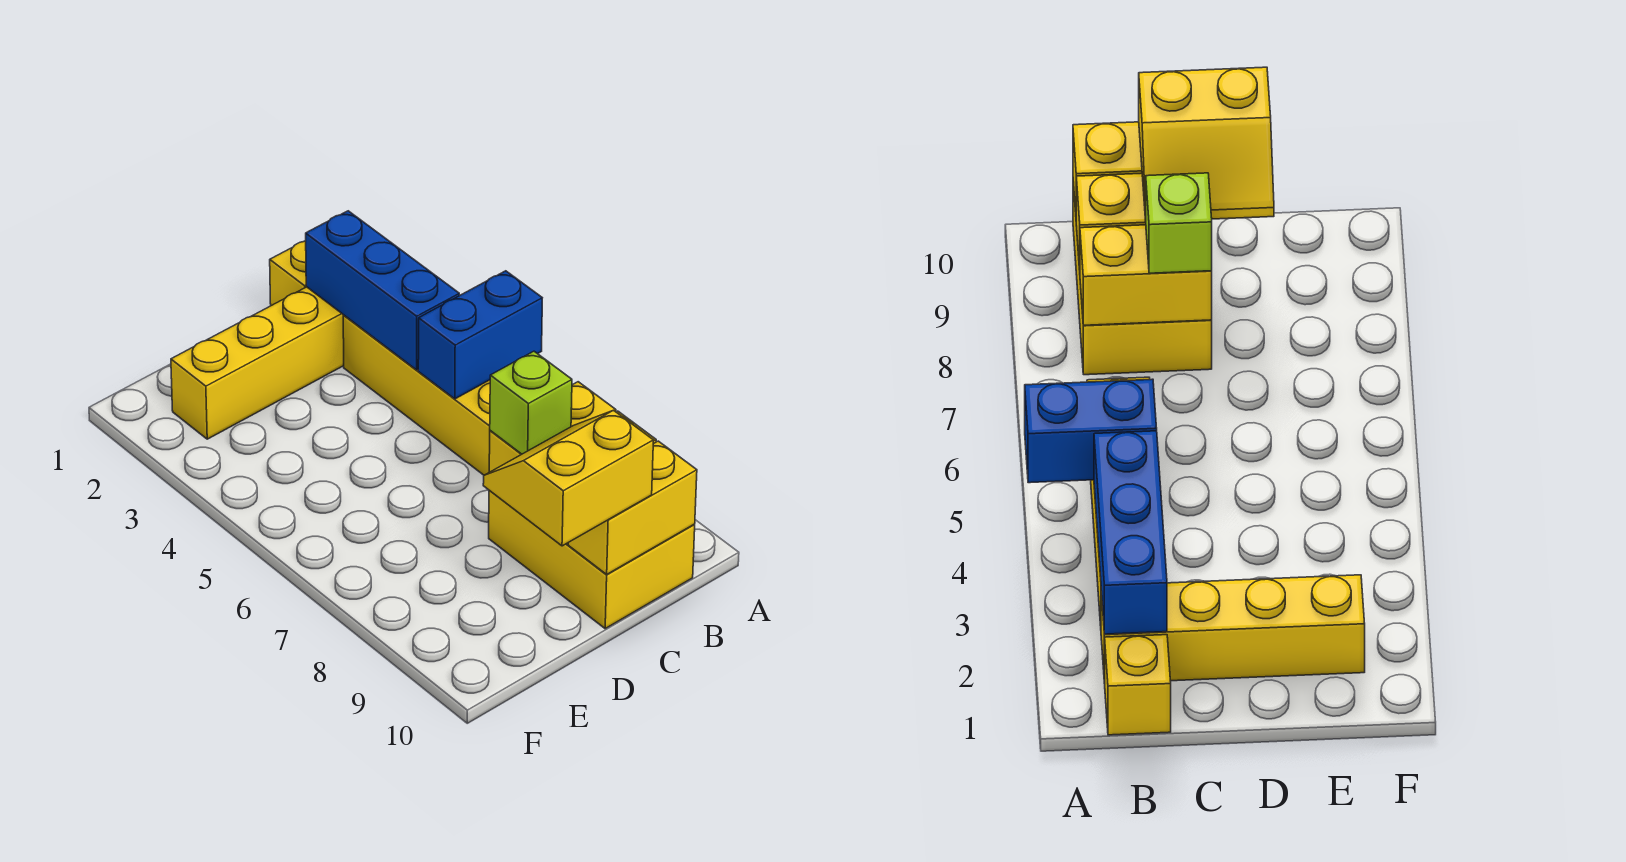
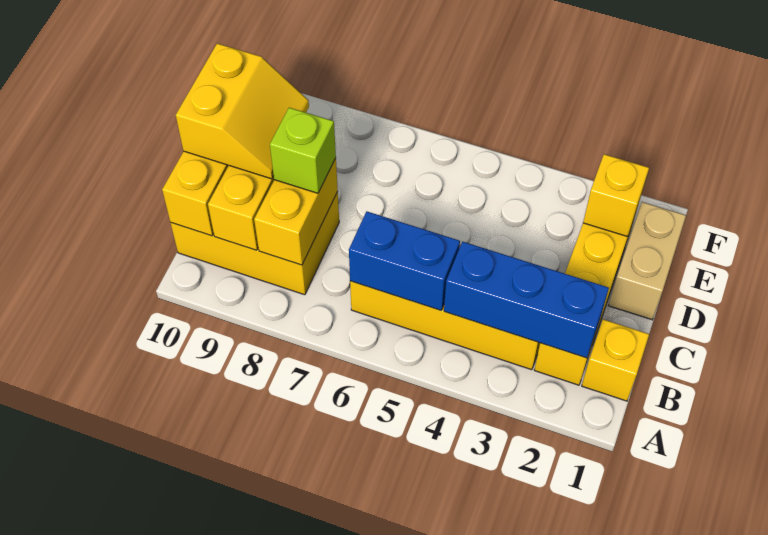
blue 1x2 brick [418,271,542,399] -> blue 1x2 brick turned to [349,212,460,310]
none -> tan 1x2 brick [608,202,686,320]
none -> yellow 1x1 brick [583,154,649,237]

